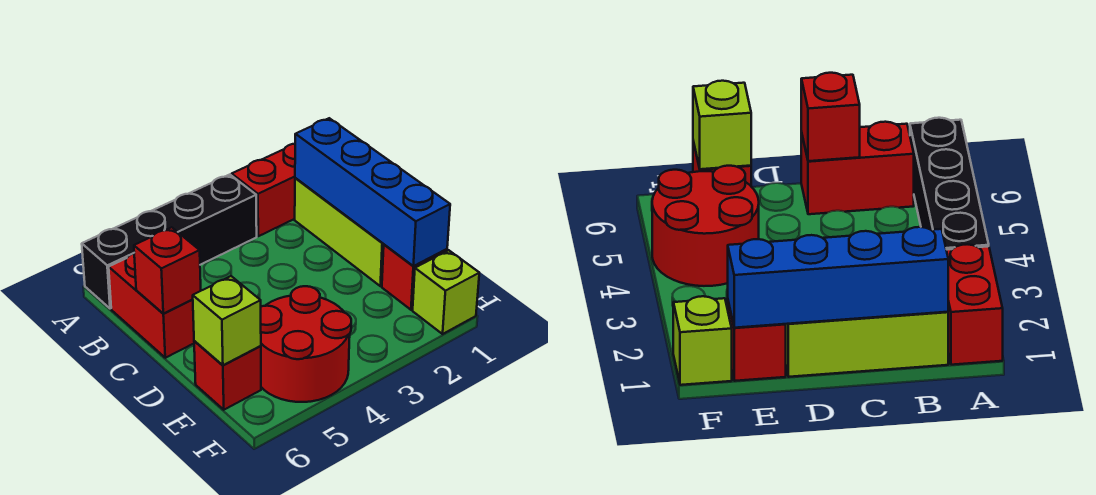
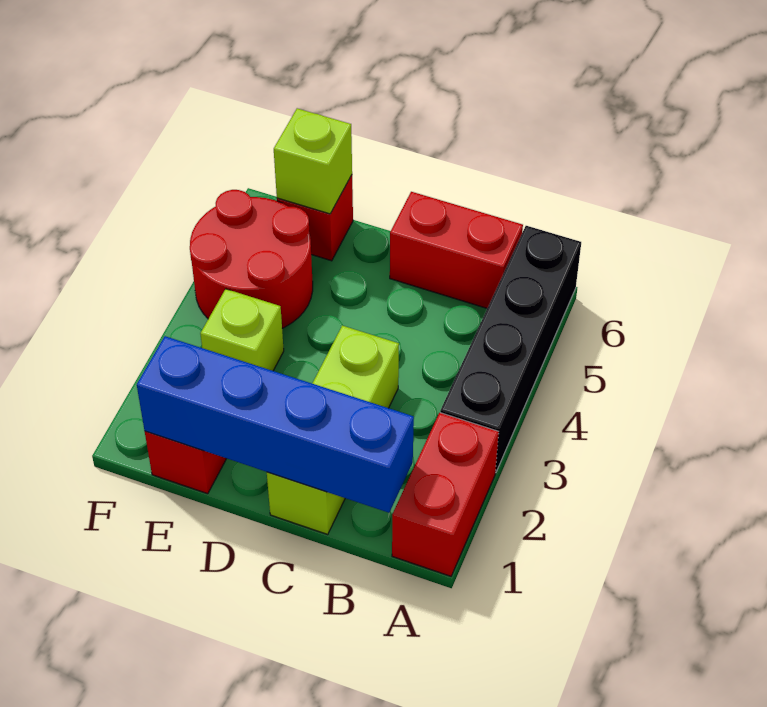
lime 1x3 brick [295,178,384,286] -> lime 1x3 brick turned to [267,326,399,534]
red 1x1 brick [134,227,201,314] -> none
lime 1x1 brick [413,250,479,334] -> lime 1x1 brick moved to [200,289,284,371]

